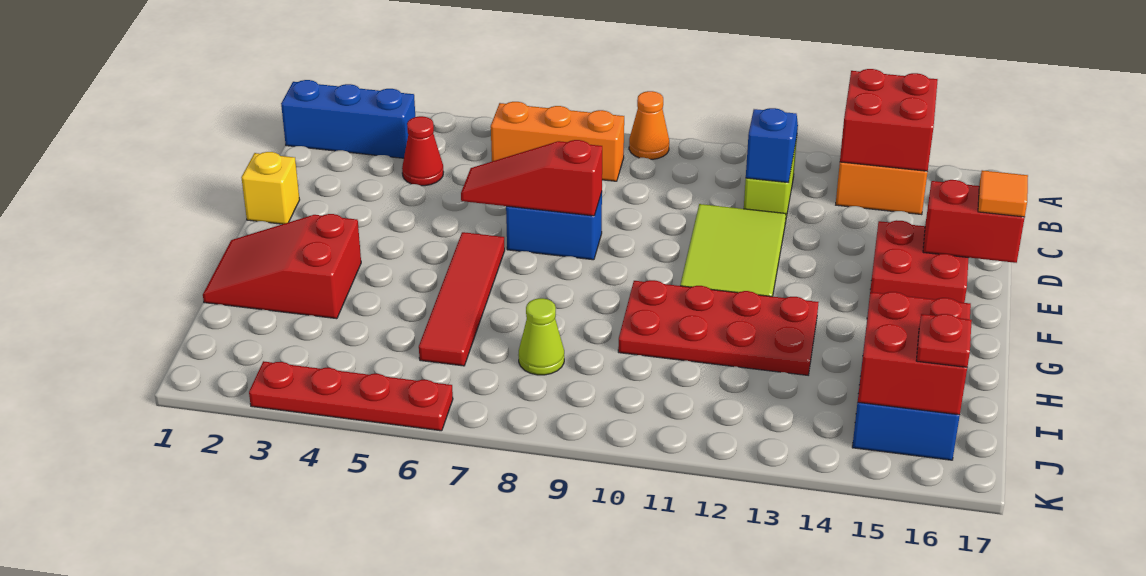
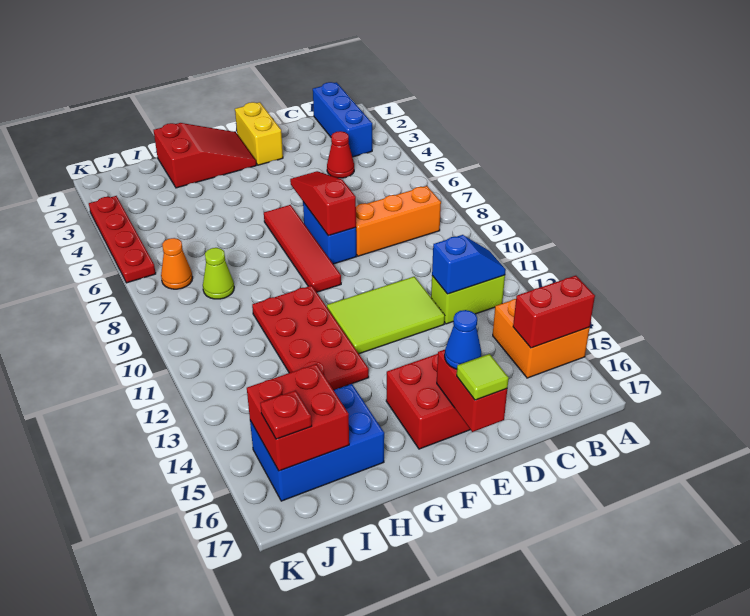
orange 1x1 cone [629,91,669,159] -> orange 1x1 cone moved to [161,238,193,289]
red 2x2 brick [840,69,938,171] -> red 1x2 brick [513,276,595,348]
orange 1x3 brick [491,102,624,181] -> orange 1x3 brick turned to [356,186,441,256]
yellow 1x1 brick [241,152,300,224] -> yellow 1x2 brick [235,102,283,165]
none -> blue 1x1 cone [445,310,481,369]
orange 1x1 tile [978,170,1028,217] -> lime 1x1 tile [457,354,509,400]
red 1x4 tile [419,232,505,366] -> red 1x4 tile turned to [264,205,341,292]
red 2x3 slope [203,214,361,319] -> red 2x3 slope turned to [154,123,257,188]

